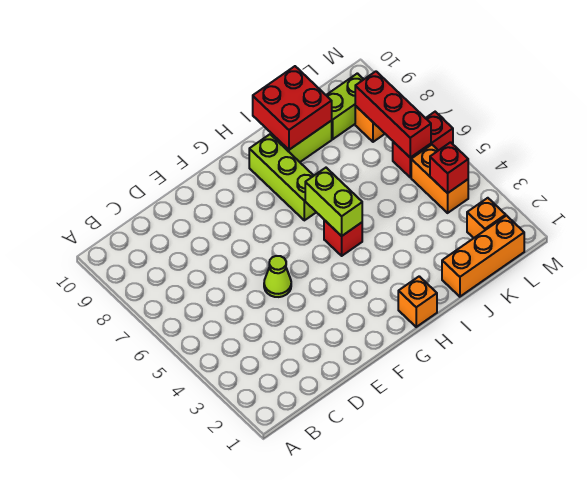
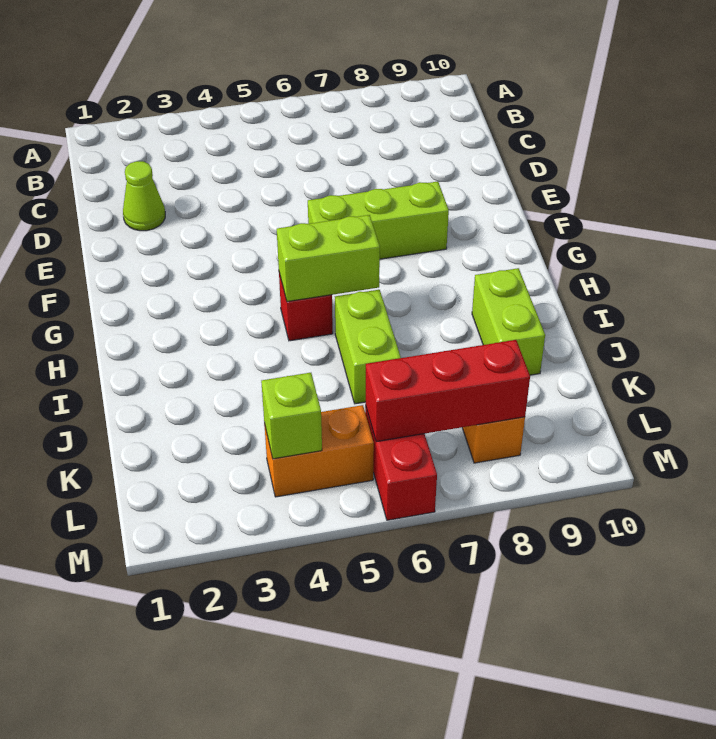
lime 1x1 cone [264,256,291,297] -> lime 1x1 cone moved to [123,161,165,231]
orange 1x1 brick [398,276,437,327] -> none
lime 1x3 brick [249,134,316,220] -> lime 1x3 brick moved to [308,181,449,259]
red 2x2 brick [253,66,332,150] -> none
orange 1x3 brick [442,216,524,297] -> none
lime 1x2 brick [326,73,364,139] -> lime 1x2 brick moved to [335,290,401,404]
orange 1x1 brick [467,198,506,238] -> none
red 1x1 brick [430,142,468,193] -> lime 1x1 brick [261,373,322,459]

